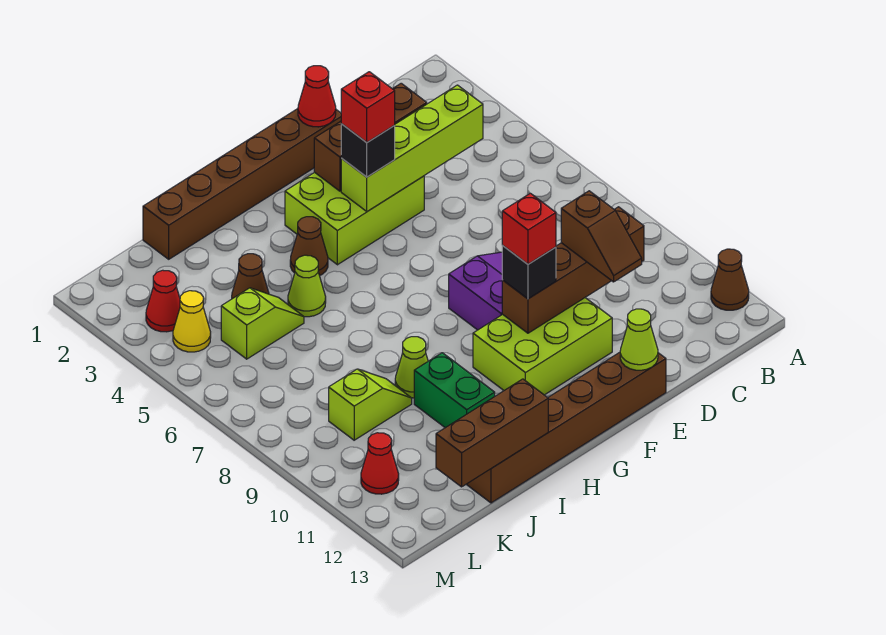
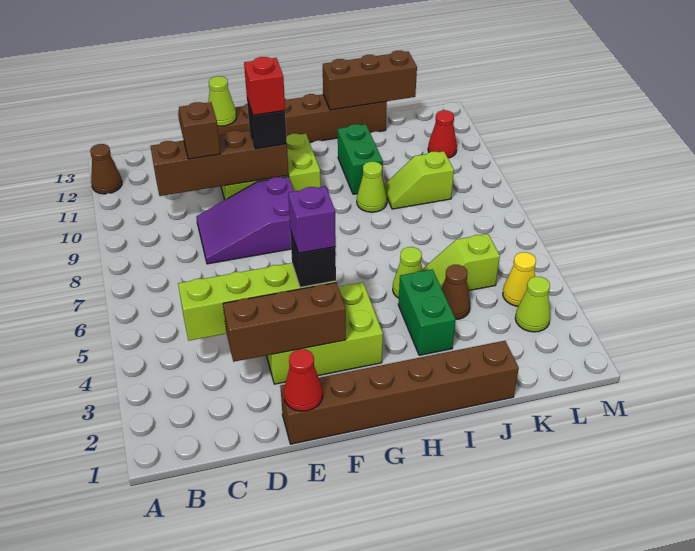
red 1x1 brick [341,72,395,142] -> purple 1x1 brick [288,186,336,253]
brown 1x1 cone [290,217,328,276] -> none
none -> green 1x2 brick [398,269,456,355]
red 1x1 cone [146,270,180,332] -> lime 1x1 cone [515,277,550,332]

